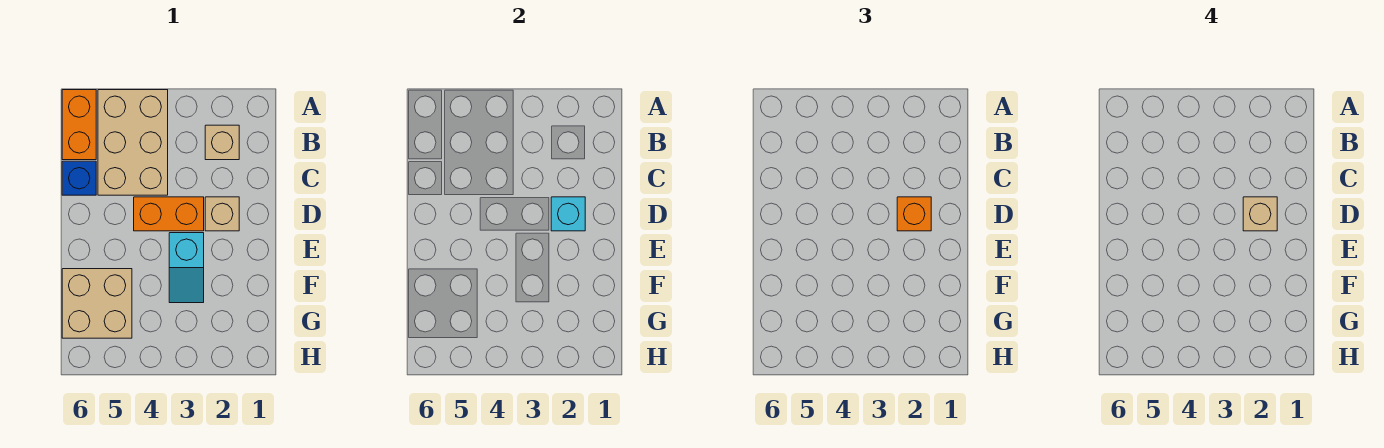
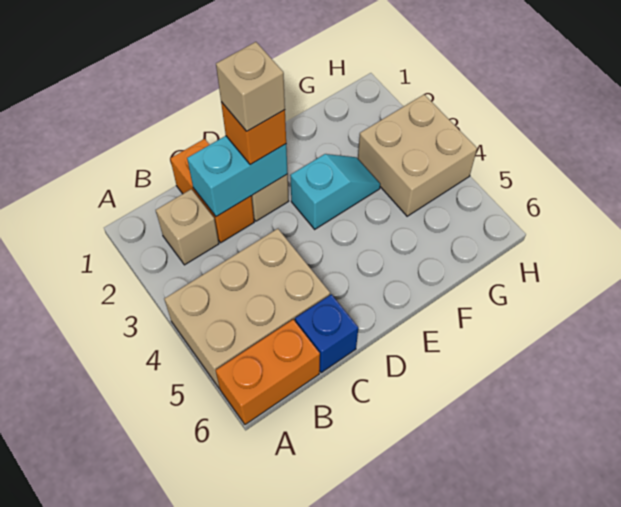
cyan 1x1 brick [551,197,585,231] -> cyan 1x2 brick [187,136,288,217]
orange 1x2 brick [134,197,204,231] -> orange 1x2 brick moved to [170,139,254,243]
tan 2x2 brick [62,269,132,338] -> tan 2x2 brick moved to [358,95,477,216]

